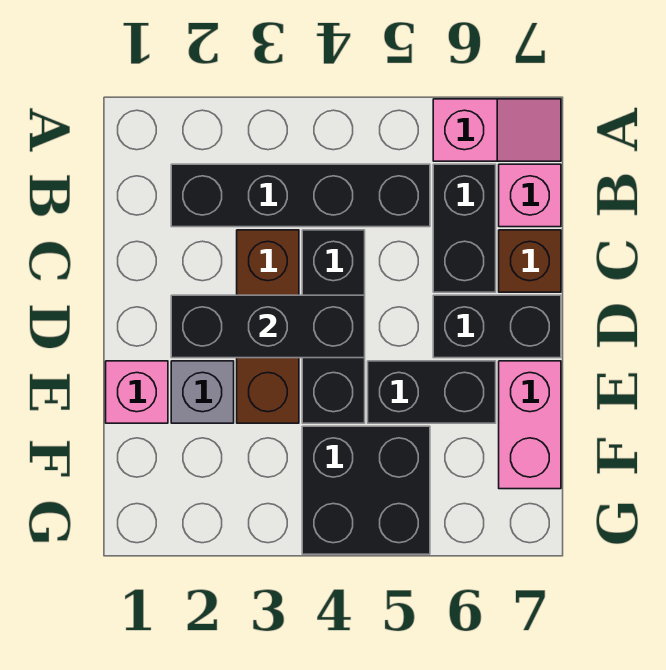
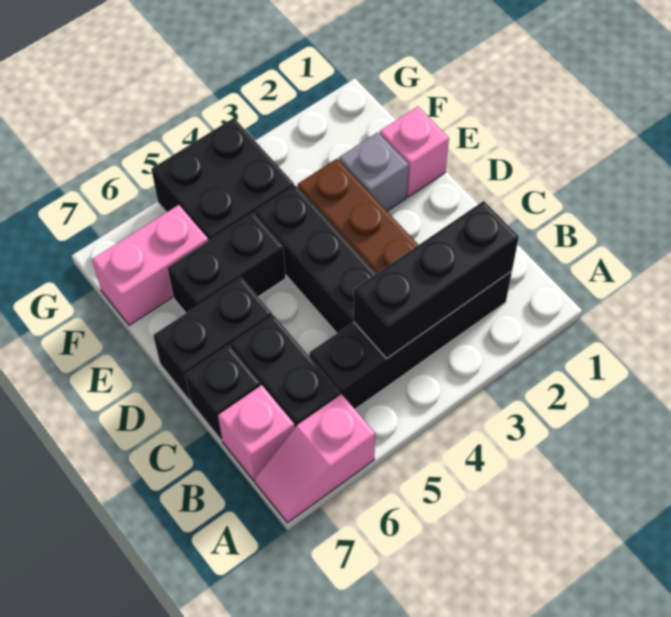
brown 1x1 brick [499,230,561,292] -> black 1x1 brick [185,345,261,440]
black 1x3 brick [171,295,365,358] -> black 1x3 brick moved to [353,201,519,358]
pink 1x2 brick [499,361,561,489] -> pink 1x2 brick turned to [92,205,208,325]

